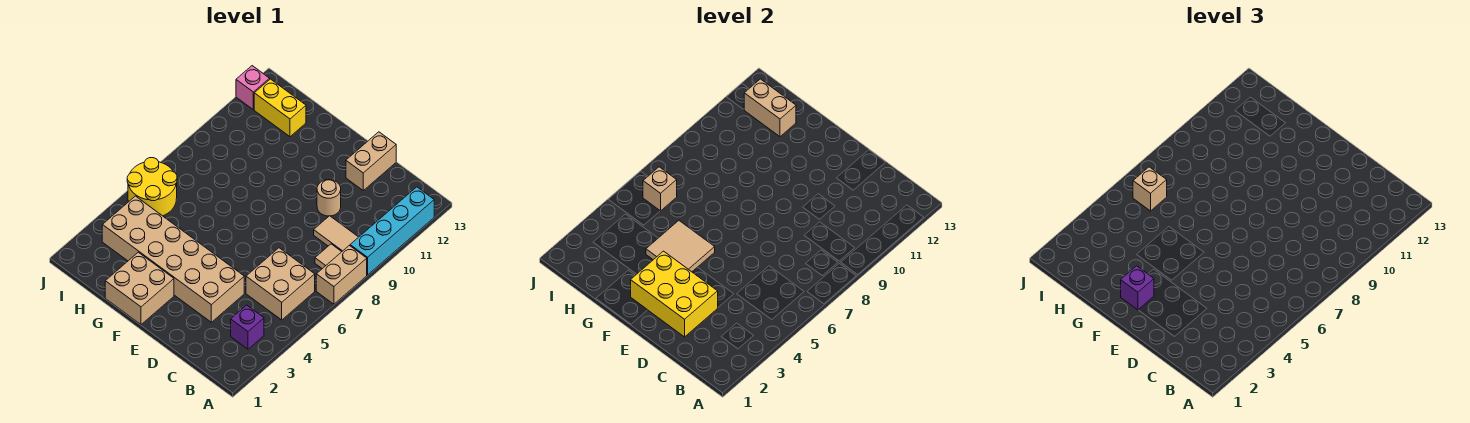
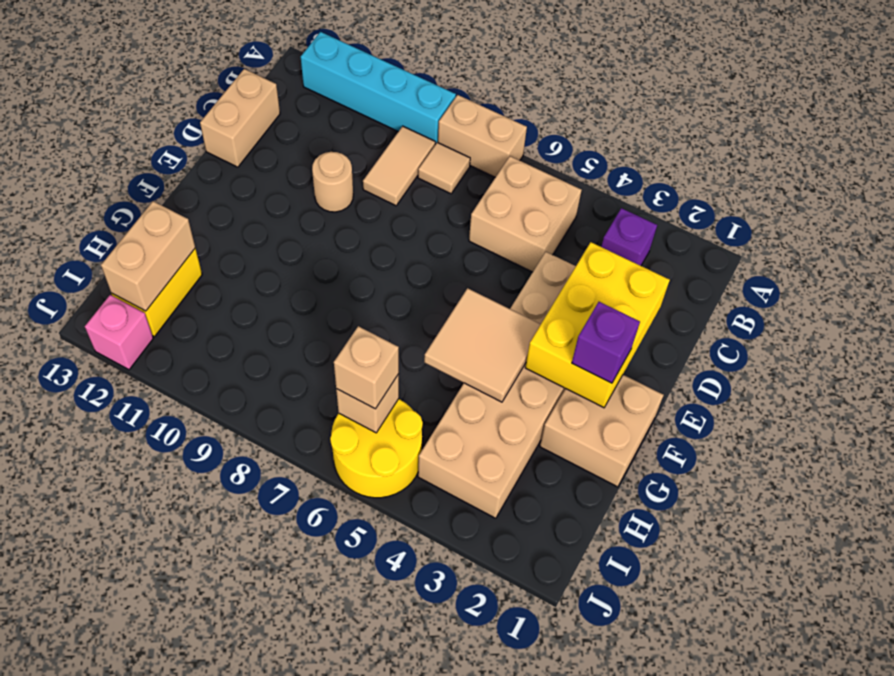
tan 1x2 brick [346,132,396,190] -> tan 1x2 brick turned to [200,69,280,167]

